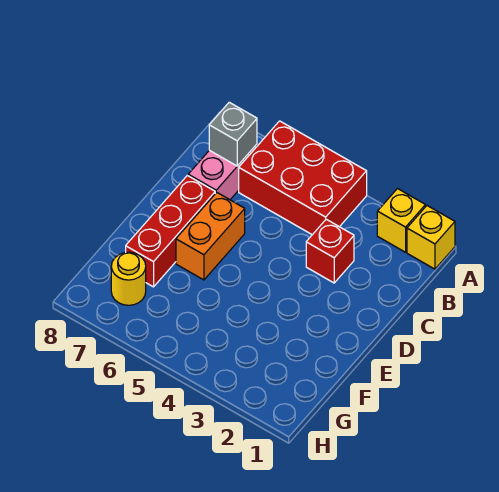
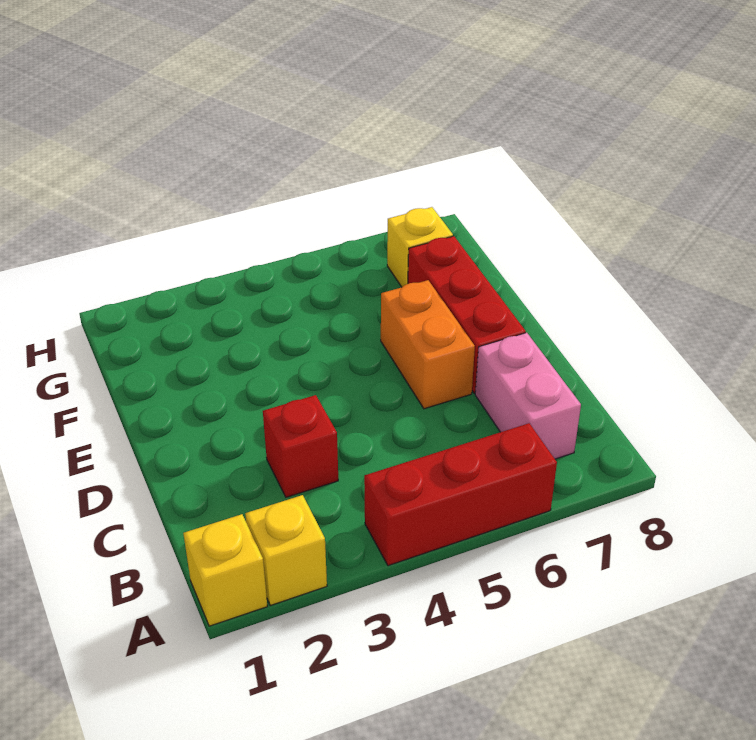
red 2x3 brick [239,121,367,235] -> red 1x3 brick [364,423,557,566]
grey 1x1 brick [209,102,257,166] -> none
yellow 1x1 round brick [111,252,146,305] -> yellow 1x1 brick [387,207,453,287]

